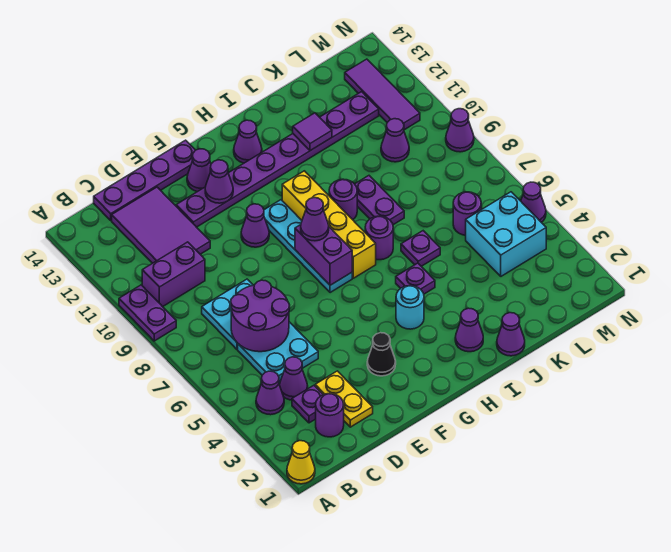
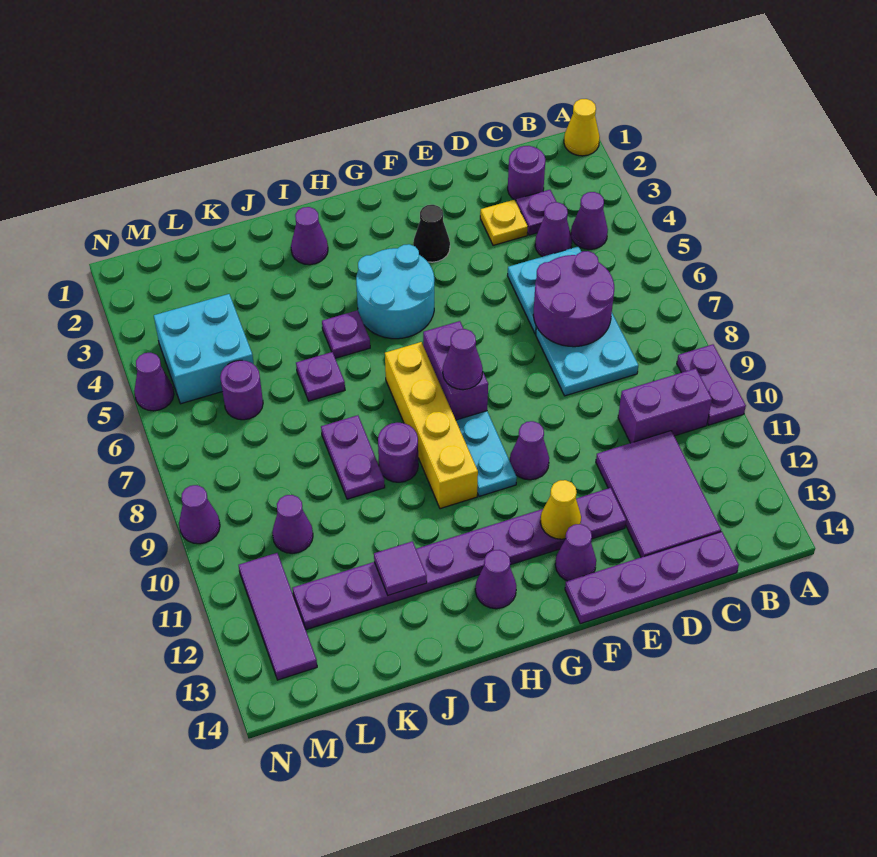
yellow 1x2 plate [315,371,373,427] -> yellow 1x1 plate [480,200,528,245]
purple 1x1 cone [205,160,233,203] -> yellow 1x1 cone [540,480,581,539]
cyan 1x1 round brick [396,286,424,329] -> cyan 2x2 round brick [356,244,434,339]
purple 1x1 round brick [365,216,393,260] -> none
purple 1x1 cone [497,313,525,356] -> none

